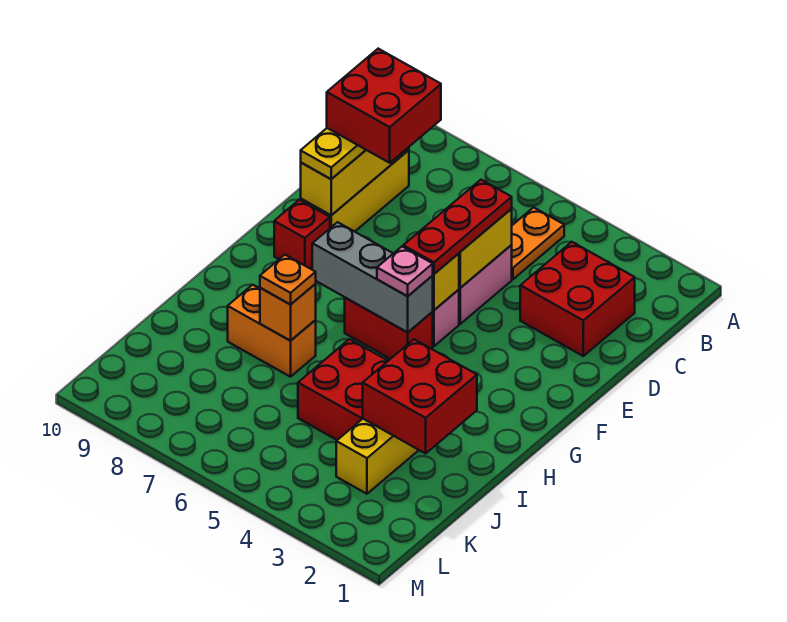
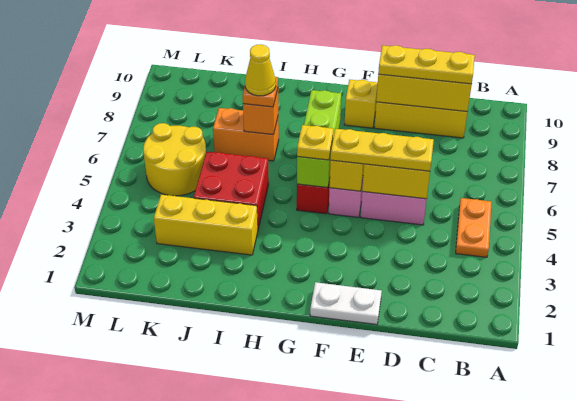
orange 1x2 plate [512,207,564,279] -> orange 1x2 plate turned to [456,198,492,257]
red 2x2 brick [520,242,635,356] -> none
red 2x2 brick [327,49,441,163] -> none
red 1x3 plate [403,180,512,274] -> yellow 1x3 plate [331,129,434,171]
none -> white 1x2 plate [310,282,382,324]
red 1x1 brick [274,200,330,269] -> yellow 1x1 brick [344,80,378,128]
grey 1x3 brick [312,222,433,332] -> lime 1x3 brick [297,90,341,188]
pink 1x1 plate [377,246,433,296] -> yellow 1x1 plate [297,125,333,160]
red 2x2 brick [363,339,477,454] -> none
orange 1x2 brick [228,285,316,377] -> orange 1x2 brick turned to [213,108,279,161]
none -> yellow 1x1 cone [245,44,276,96]
none -> yellow 2x2 round brick [143,123,206,196]

